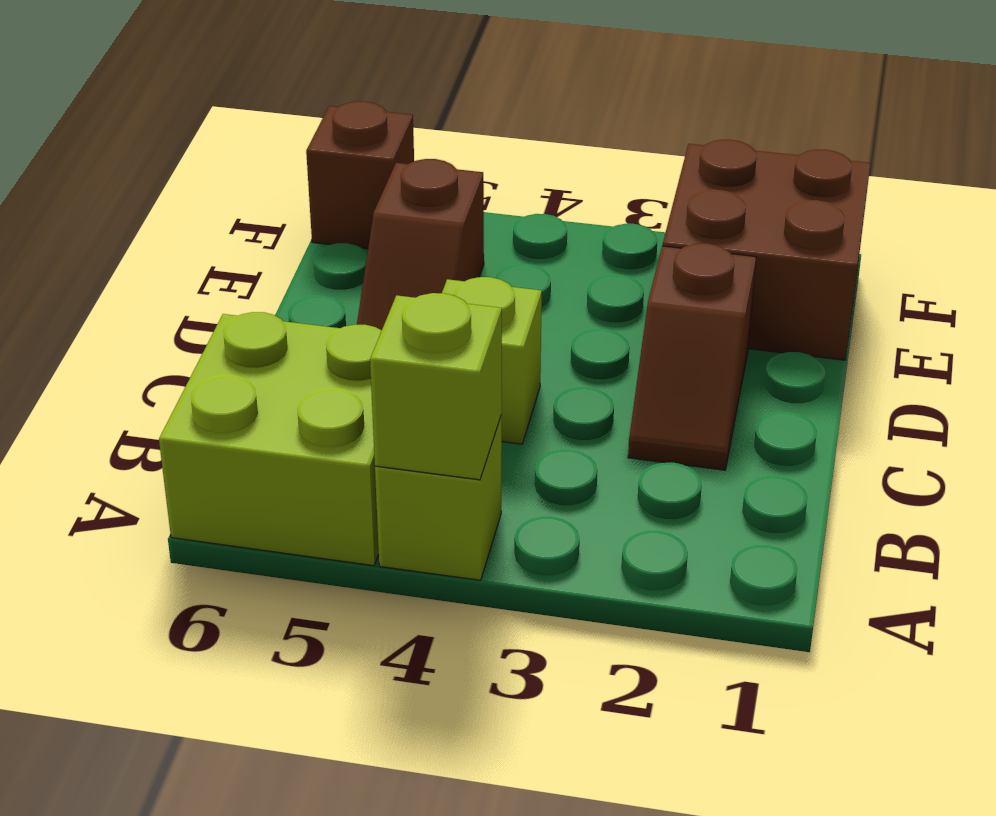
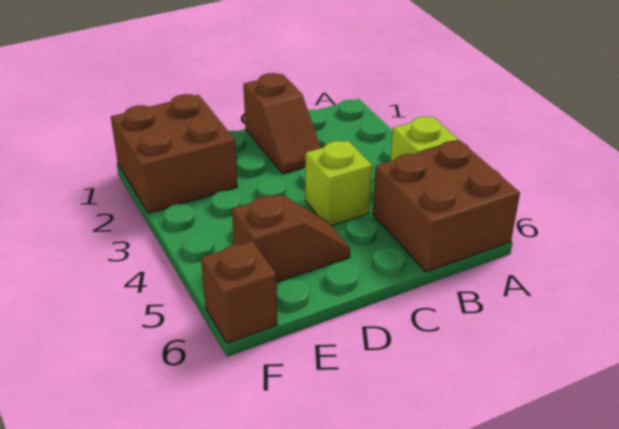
lime 1x1 brick [370,293,502,480] -> none
lime 2x2 brick [159,312,382,566] -> brown 2x2 brick [373,140,520,272]
brown 1x2 slope [628,243,756,470] -> brown 1x2 slope turned to [243,73,321,174]

